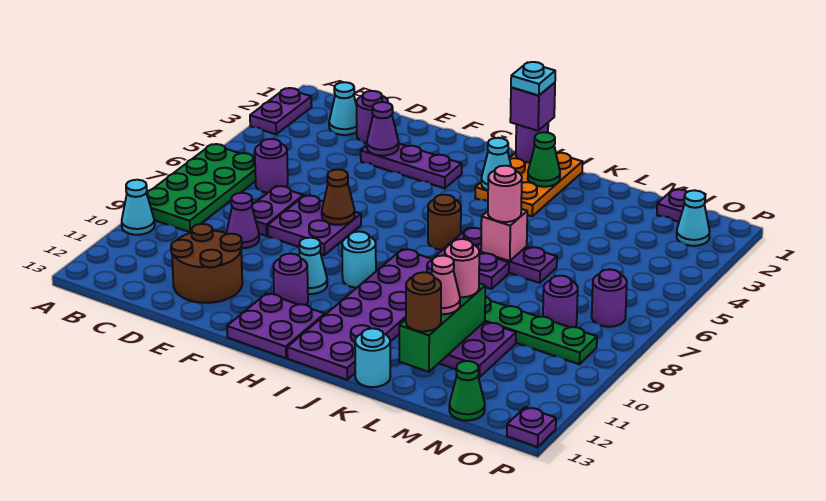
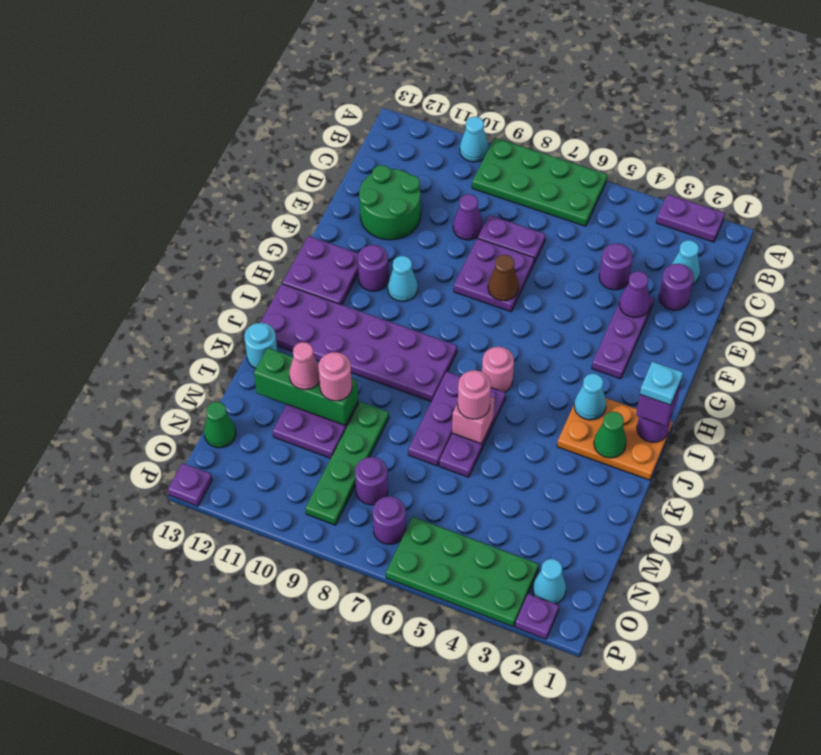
purple 1x1 round brick [255,139,288,193] -> purple 1x1 round brick moved to [599,243,633,290]
brown 2x2 round brick [171,224,242,303] -> green 2x2 round brick [359,165,421,240]
cyan 1x1 round brick [342,232,376,288] -> none
brown 1x1 round brick [428,195,461,250] -> pink 1x1 round brick [482,347,514,392]
purple 1x2 plate [434,243,509,289] -> purple 1x3 plate [408,372,460,466]
brown 1x1 round brick [406,272,441,331] -> none
purple 1x1 plate [657,189,687,222] -> purple 1x1 plate moved to [515,594,559,639]
none -> green 2x4 plate [386,517,539,627]

